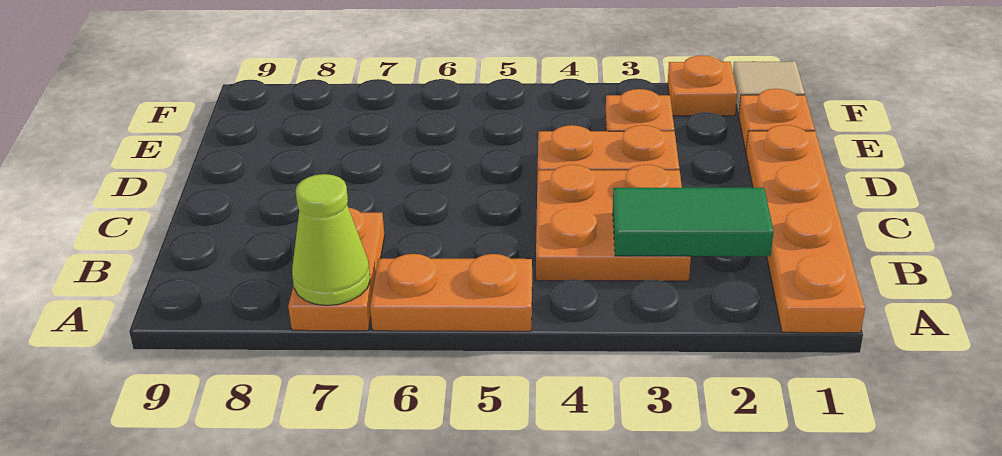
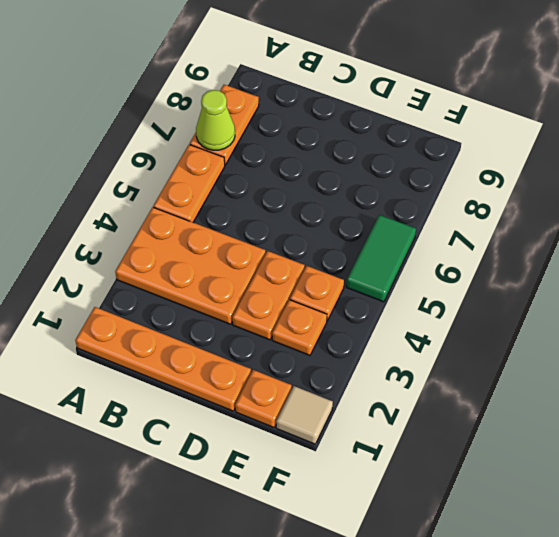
orange 1x2 plate [288,208,385,331] -> orange 1x2 plate turned to [190,85,259,165]
green 1x2 tile [613,188,774,256] -> green 1x2 tile moved to [346,215,416,302]
orange 2x2 plate [536,165,691,281] -> orange 2x3 plate [115,207,266,324]
orange 1x1 plate [668,55,737,116] -> orange 1x1 plate moved to [290,266,344,321]

